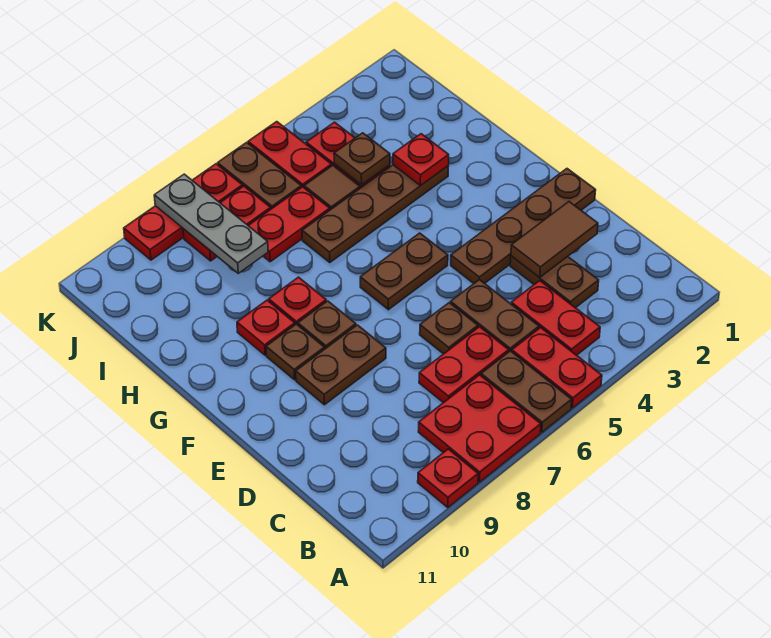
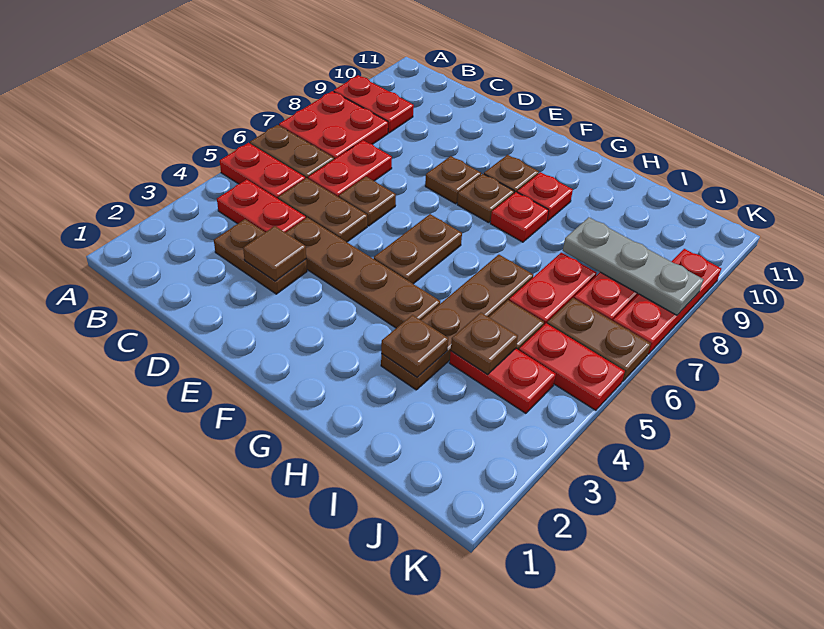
red 1x1 plate [418,449,478,507] -> red 1x2 plate [334,75,414,133]
brown 1x2 tile [511,202,598,278] -> brown 1x1 tile [243,226,306,281]
brown 1x4 plate [451,169,596,283] -> brown 1x4 plate turned to [286,217,440,328]
brown 1x2 plate [296,325,386,405] -> brown 1x1 plate [425,156,481,204]
red 1x1 plate [393,134,449,186] -> brown 1x1 plate [381,315,448,377]

